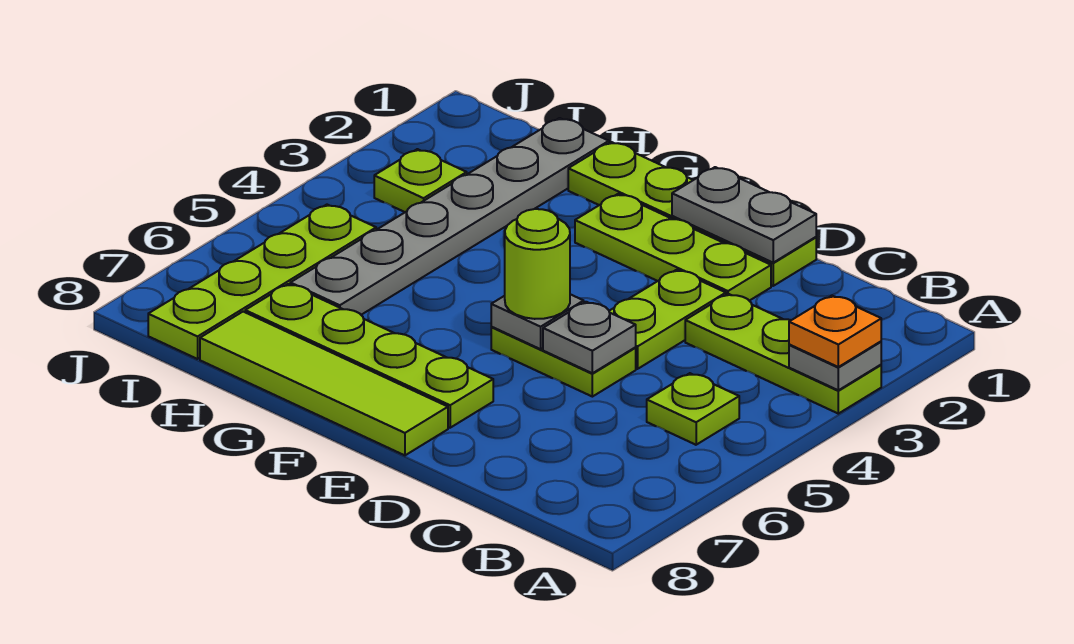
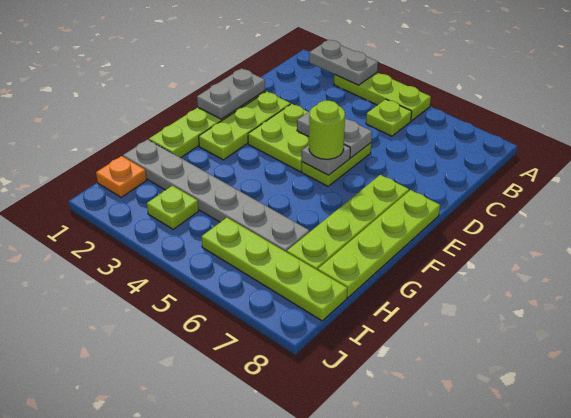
lime 1x3 plate [685,294,881,414] -> lime 1x3 plate turned to [334,73,431,121]
grey 1x1 plate [789,342,881,390] -> grey 1x2 plate [309,40,378,85]
orange 1x1 plate [789,296,881,367] -> orange 1x1 plate moved to [96,156,147,197]
lime 1x2 plate [609,270,726,369] -> lime 2x2 plate [248,104,309,172]
grey 1x1 plate [543,302,636,373] -> grey 1x2 plate [297,111,372,158]
lime 1x4 tile [200,312,448,455] -> lime 1x4 plate [318,190,440,298]

